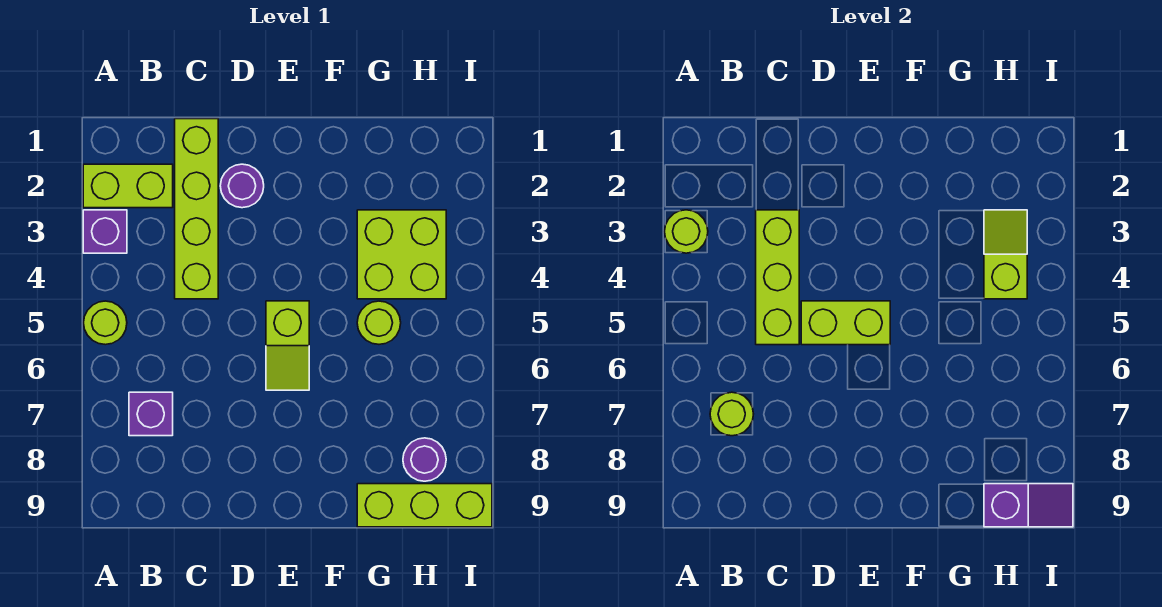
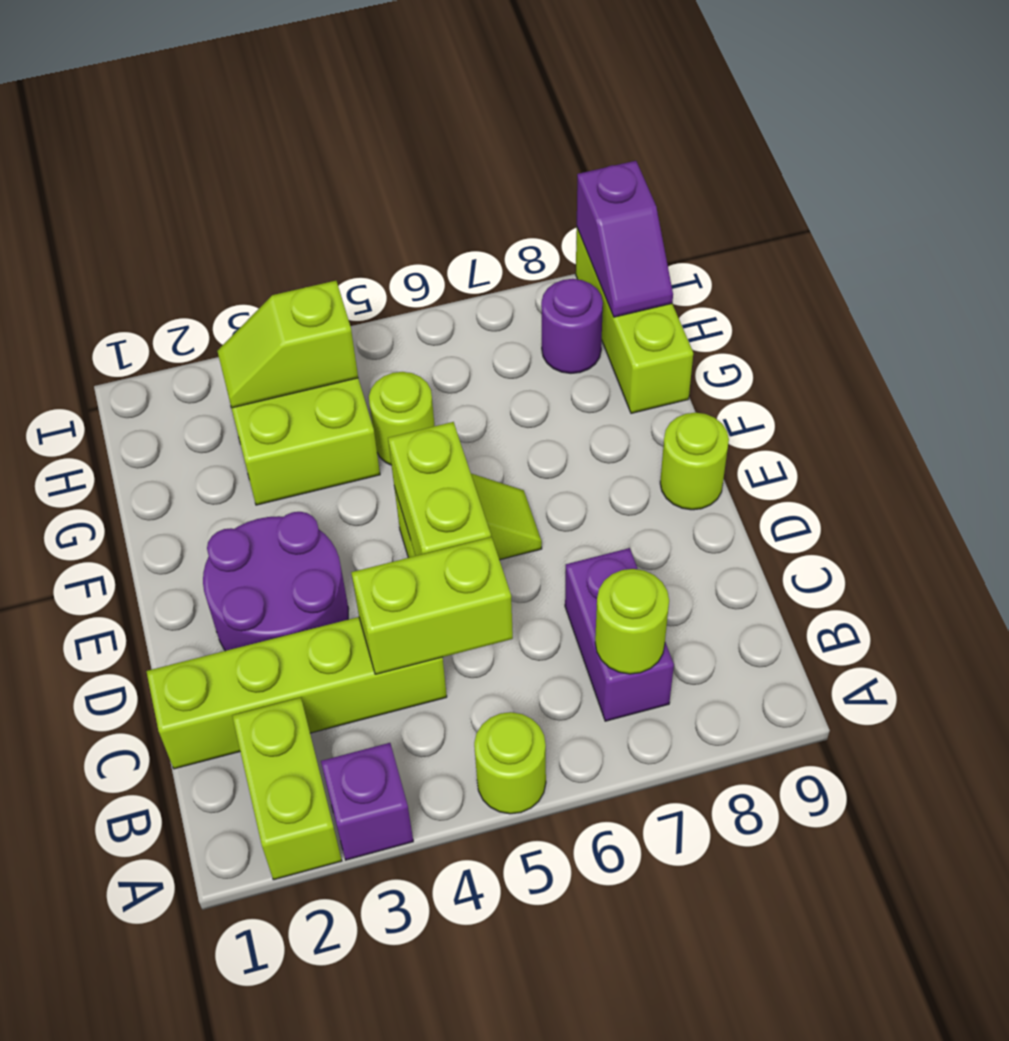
lime 1x1 round brick [665,210,708,253] -> lime 1x1 round brick moved to [660,413,729,510]
purple 1x1 brick [129,392,173,436] -> purple 1x2 brick [565,548,674,721]
lime 1x3 brick [756,210,799,345] -> lime 1x2 brick [351,537,513,674]
purple 1x1 round brick [220,164,264,208] -> purple 2x2 round brick [203,512,348,651]
purple 1x2 slope [984,484,1073,527] -> purple 1x2 slope turned to [577,161,673,317]

